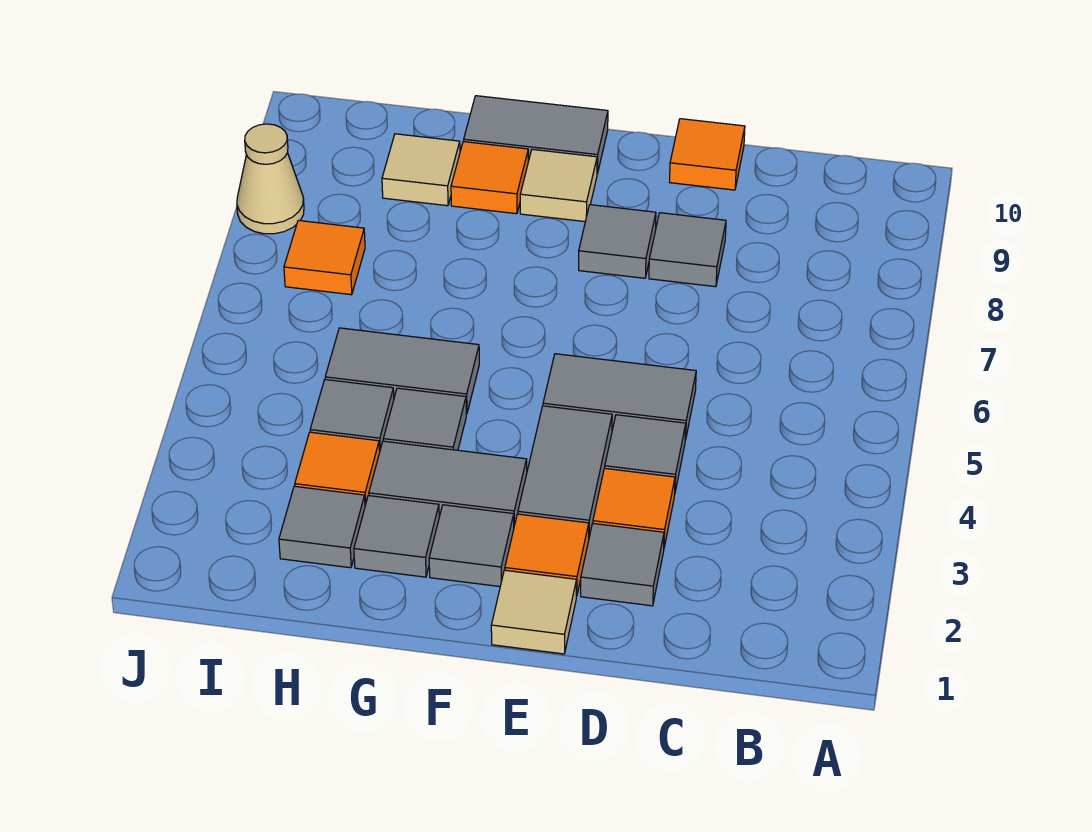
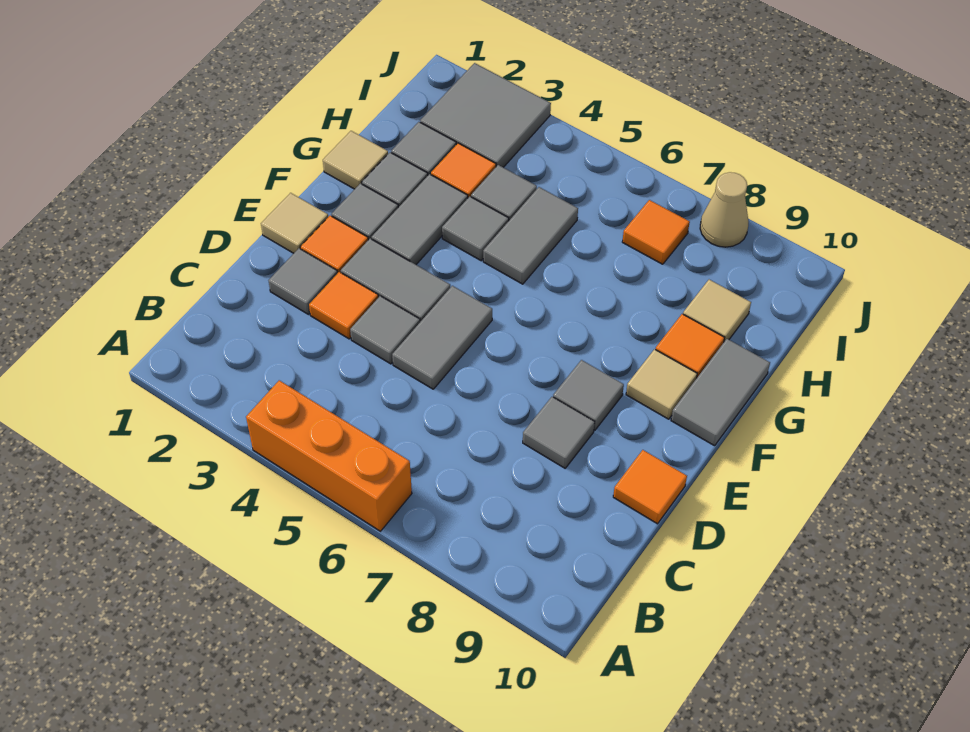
none -> orange 1x3 brick [246,380,412,531]
none -> tan 1x1 tile [323,131,388,189]
none -> grey 2x2 tile [420,63,551,167]

